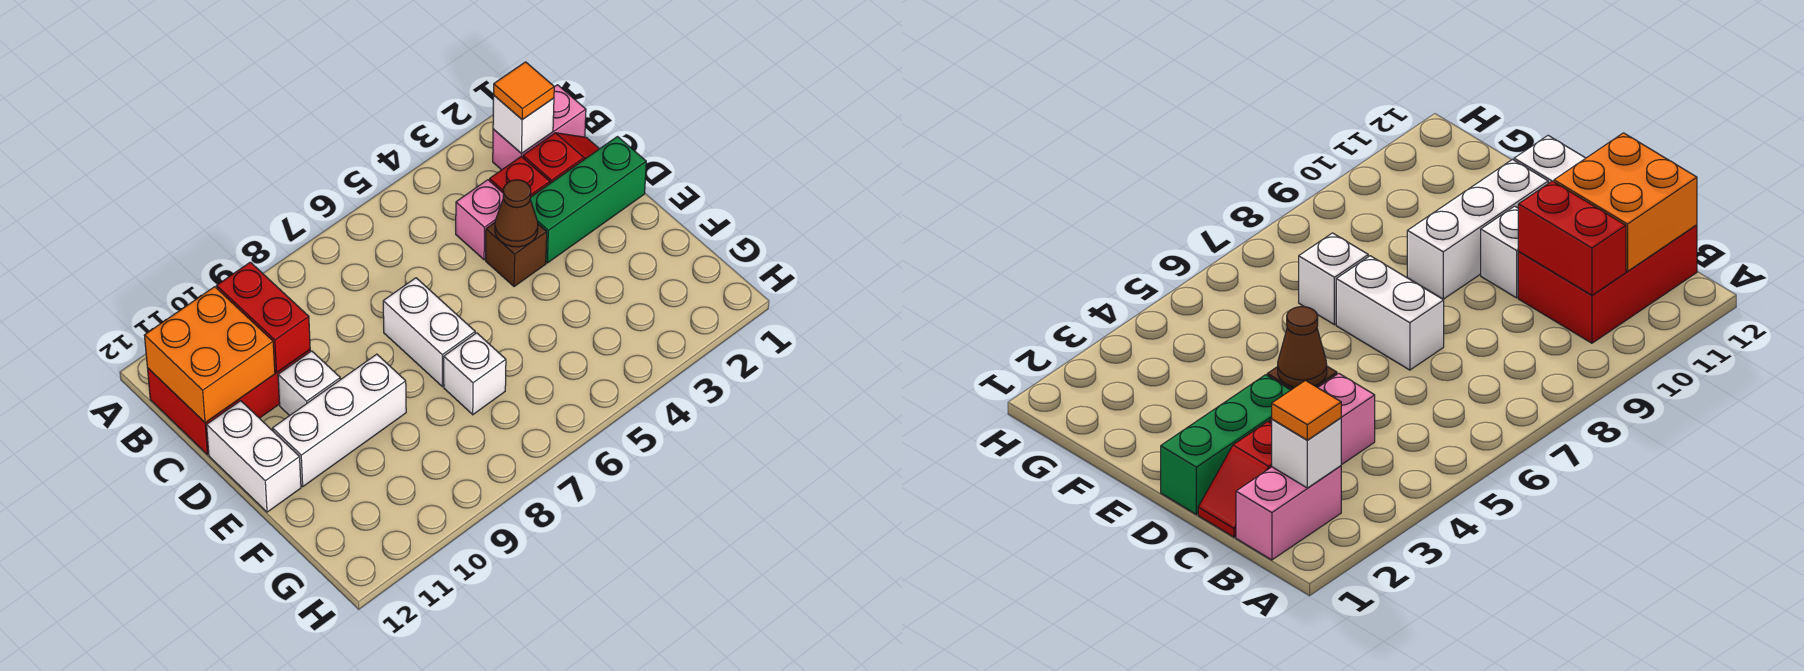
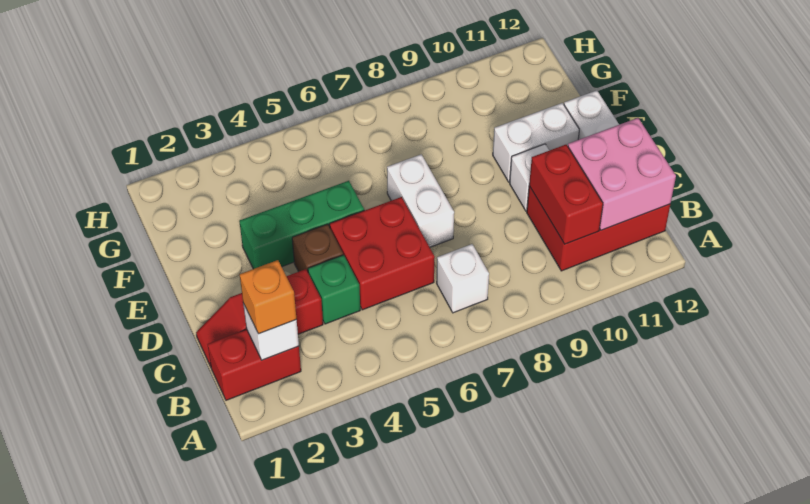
pink 1x2 brick [493,85,586,170] -> red 1x2 brick [207,329,301,400]
orange 1x1 tile [494,62,554,120] -> orange 1x1 brick [240,260,296,334]
orange 2x2 brick [144,287,275,423] -> pink 2x2 brick [568,118,676,230]
pink 1x1 brick [456,180,503,260] -> green 1x1 brick [308,255,360,324]
none -> red 2x2 brick [330,197,435,310]
green 1x3 brick [530,137,646,263] -> green 1x3 brick moved to [239,181,364,269]
brown 1x1 cone [495,180,538,247] -> none
white 1x3 brick [272,354,406,486] -> white 1x2 brick [493,103,579,182]
white 1x1 brick [444,333,506,415] -> white 1x1 brick moved to [437,244,489,313]

